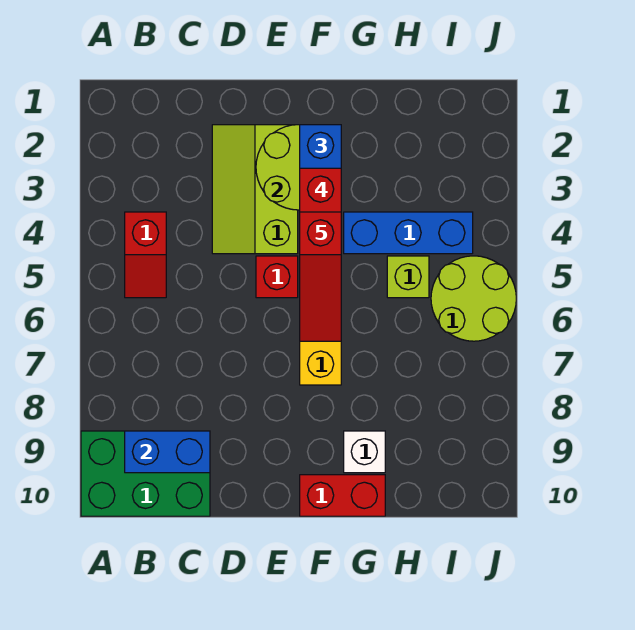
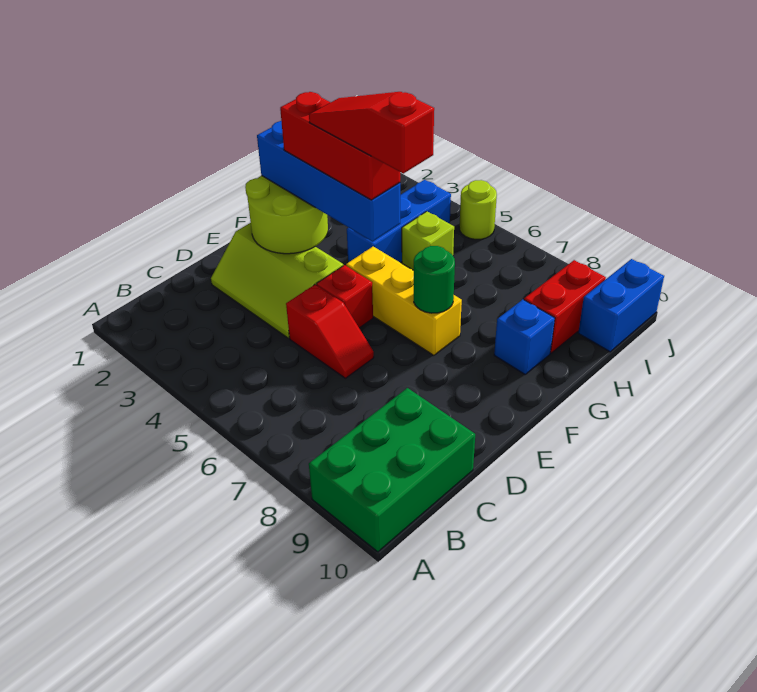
red 1x2 slope [125,212,166,298] -> red 1x2 slope moved to [286,284,374,378]
blue 1x2 brick [125,431,210,473] -> blue 1x2 brick moved to [578,259,664,352]
red 1x3 slope [300,212,341,341] -> red 1x3 slope turned to [309,92,434,173]
none -> green 1x1 round brick [413,246,455,313]
red 1x2 brick [300,475,385,516] -> red 1x2 brick moved to [524,260,606,353]
white 1x1 brick [344,431,385,473] -> blue 1x1 brick [494,300,555,374]
lime 2x2 round brick [431,256,516,341] -> lime 1x1 round brick [459,180,497,239]

